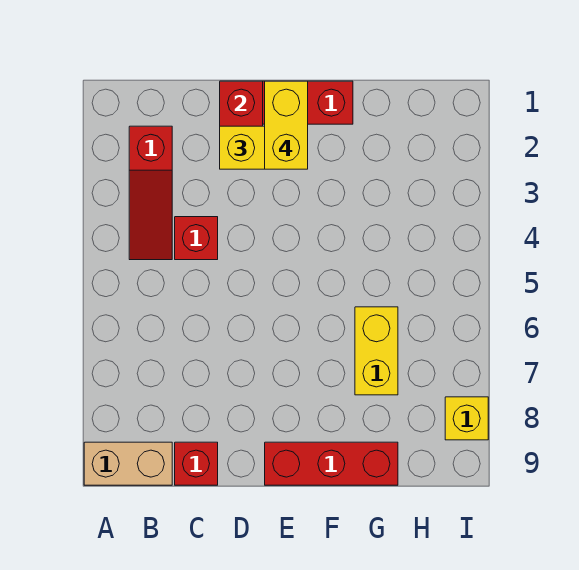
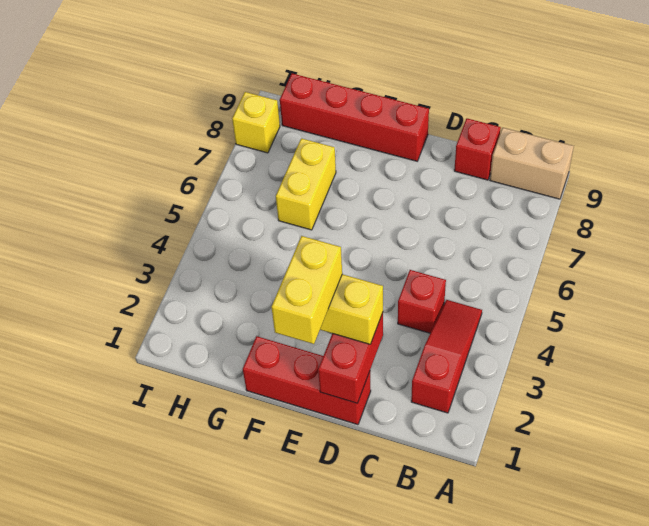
red 1x3 brick [265,442,398,485] -> red 1x4 brick [280,73,429,161]

